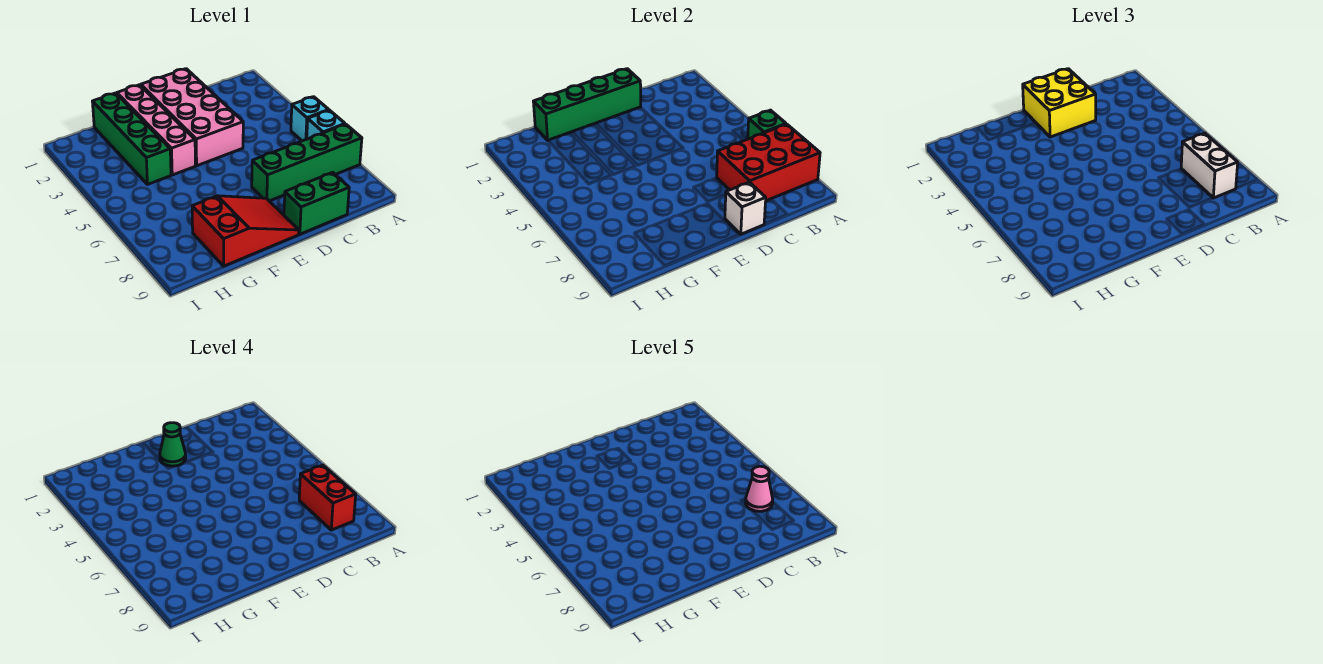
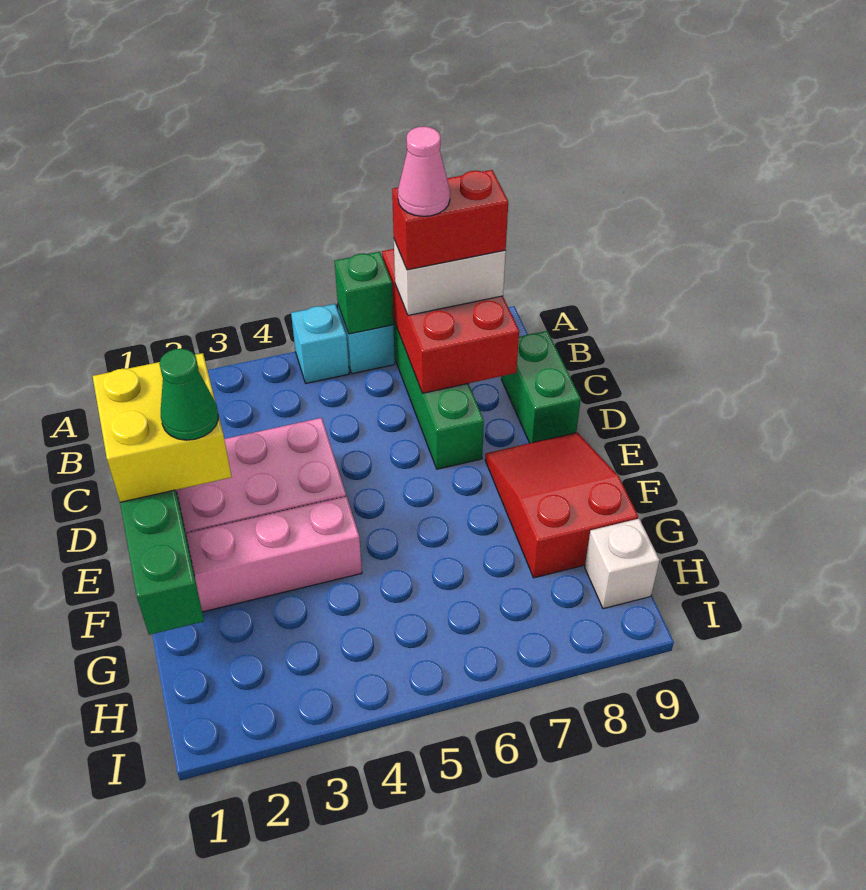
white 1x1 brick [725,182,766,234] -> white 1x1 brick moved to [585,519,659,609]
green 1x4 brick [92,93,171,184] -> none

